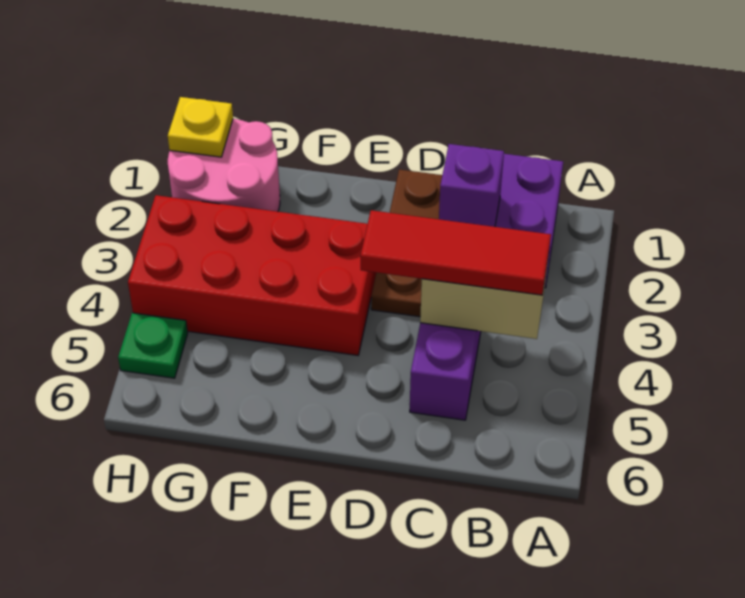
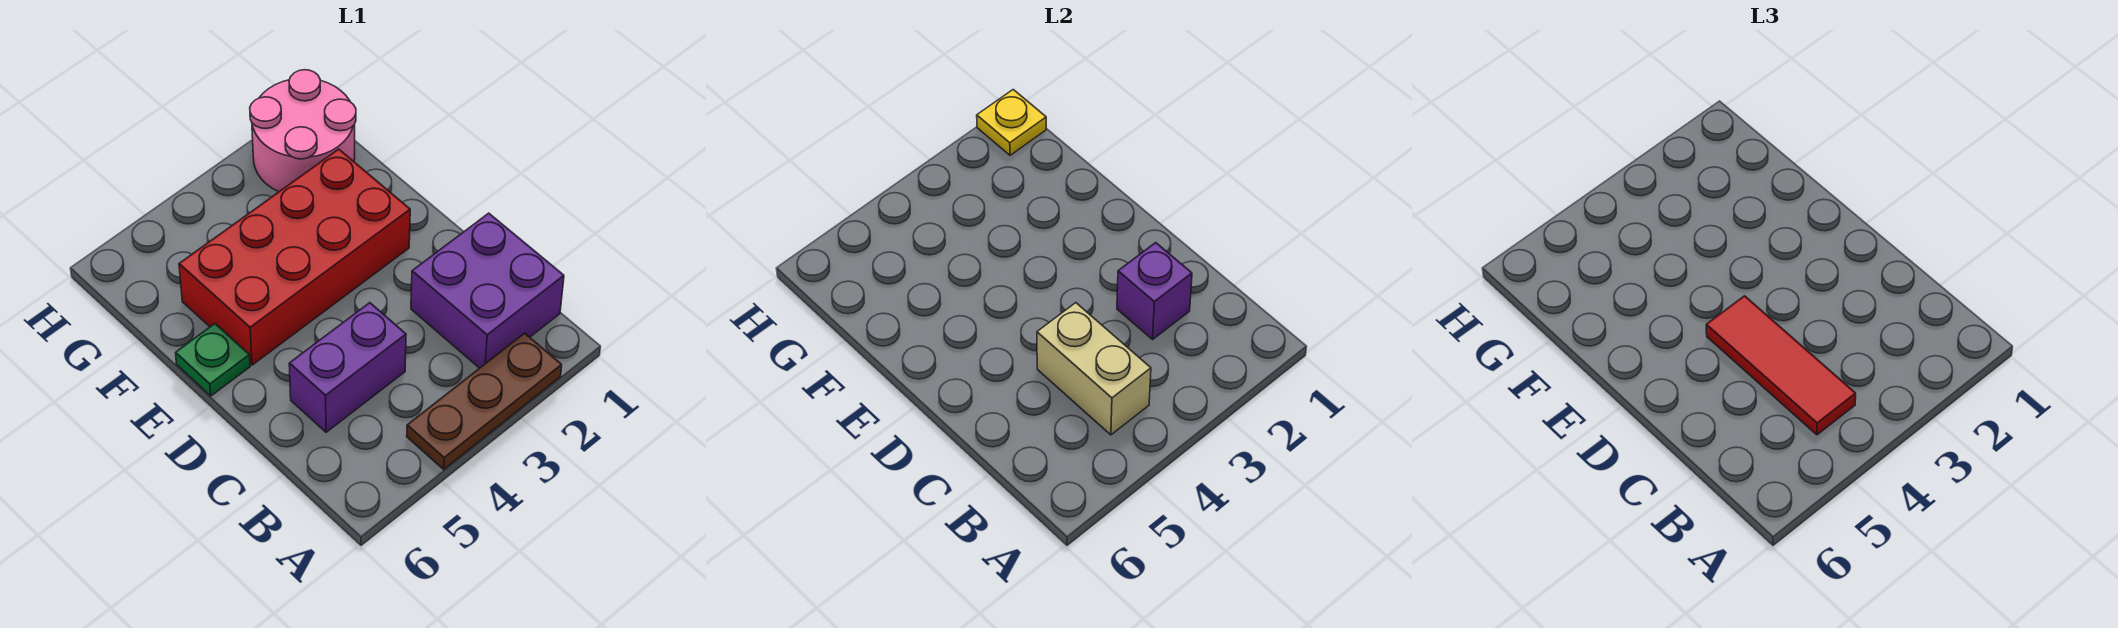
brown 1x3 plate [371,169,442,317] -> brown 1x3 plate moved to [407,333,562,469]
red 2x4 brick [128,195,376,355] -> red 2x4 brick turned to [179,149,410,365]
green 1x1 plate [118,313,188,378] -> green 1x1 plate moved to [176,324,250,396]

